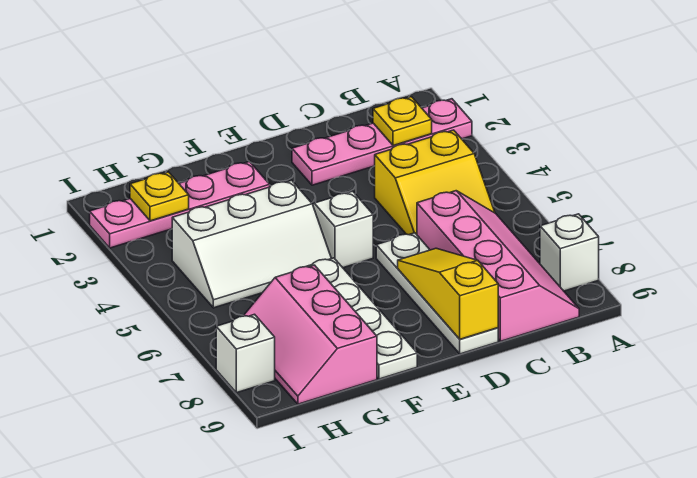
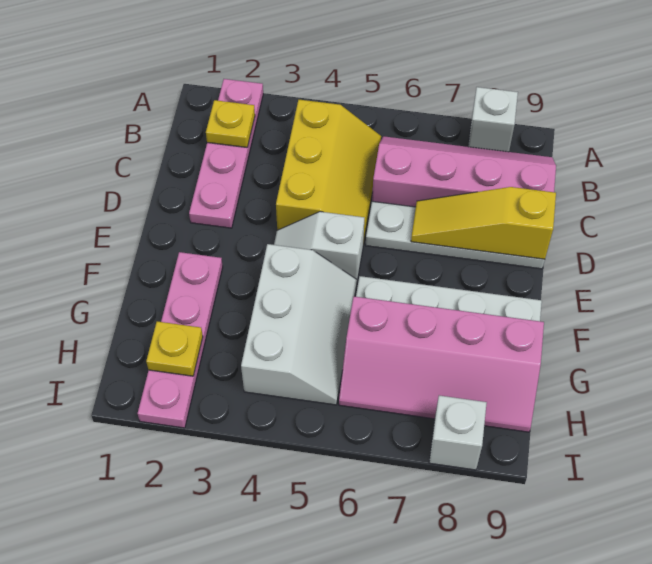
yellow 2x2 slope [375,130,495,235] -> yellow 2x3 slope [276,100,381,244]
pink 2x3 slope [243,265,377,404] -> pink 2x4 slope [339,296,544,432]

